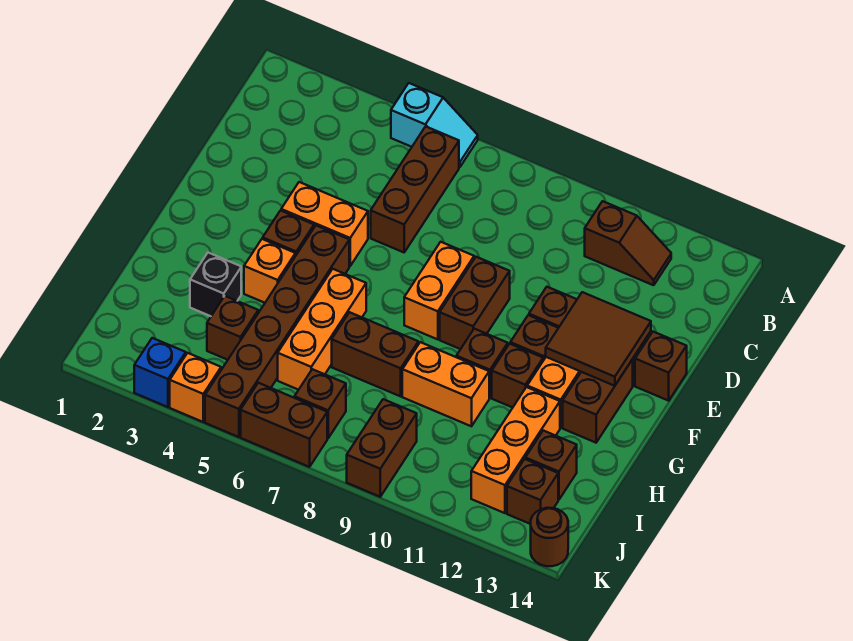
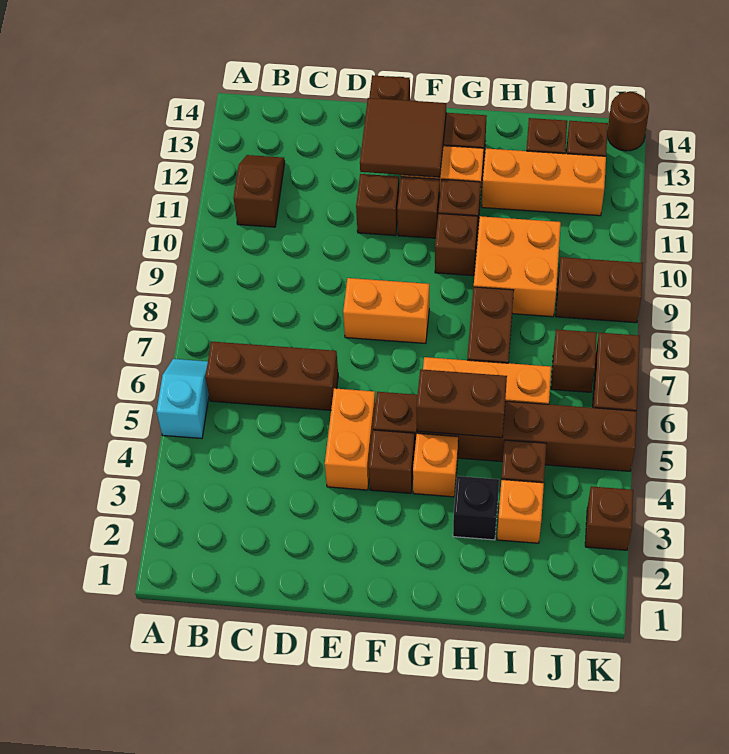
brown 1x2 brick [440,257,510,349] -> brown 1x2 brick moved to [416,369,507,438]
orange 1x2 brick [402,342,489,426] -> orange 2x2 brick [474,216,561,317]
blue 1x1 brick [134,338,186,407] -> brown 1x1 brick [585,486,633,550]
orange 1x1 brick [170,353,221,422] -> orange 1x1 brick moved to [497,479,544,543]

